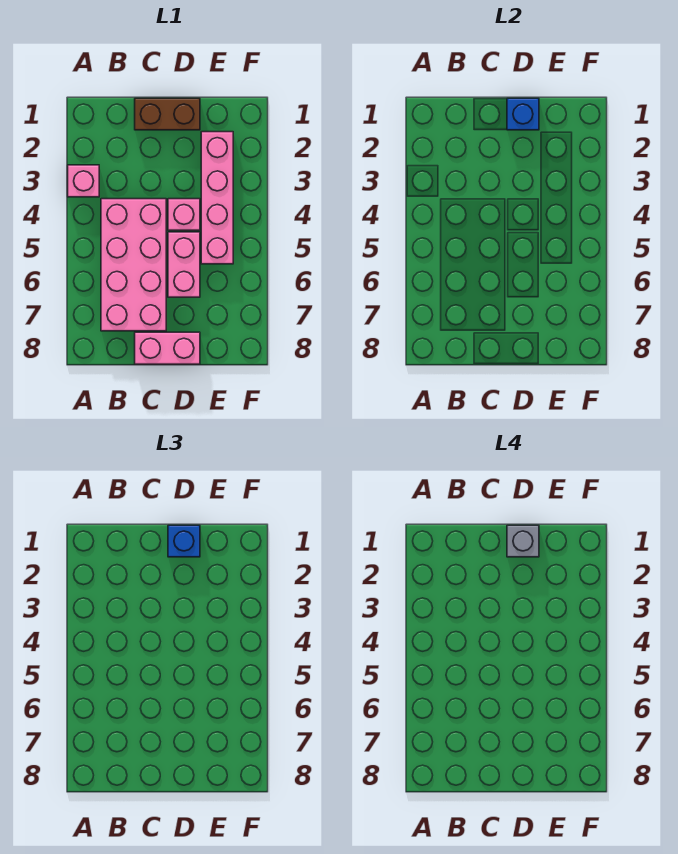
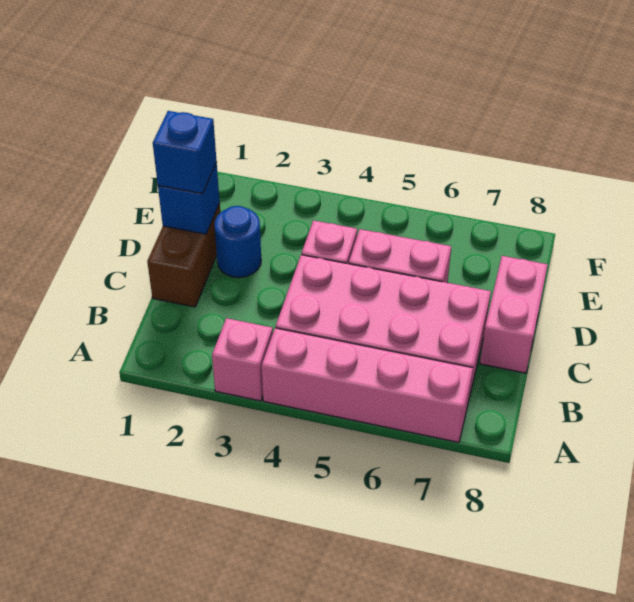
grey 1x1 brick [507,525,539,557] -> none
none -> blue 1x1 round brick [214,206,261,278]
pink 1x4 brick [201,132,233,264] -> pink 1x4 brick moved to [262,328,473,442]

